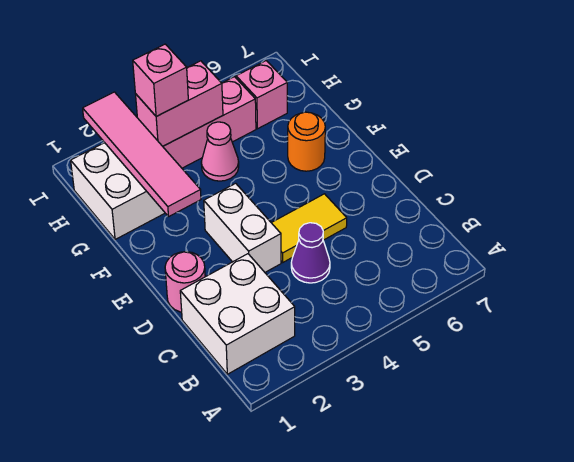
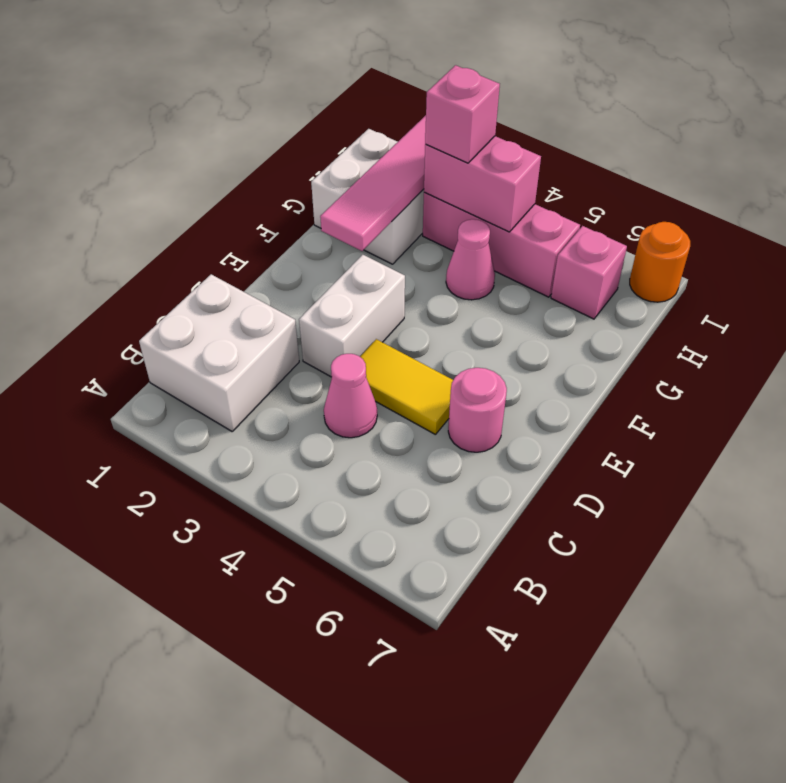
purple 1x1 cone [291,223,330,283] -> pink 1x1 cone [324,354,377,438]
pink 1x1 round brick [165,252,205,312] -> pink 1x1 round brick moved to [448,368,507,452]
orange 1x1 round brick [288,112,325,171] -> orange 1x1 round brick moved to [630,222,690,302]

